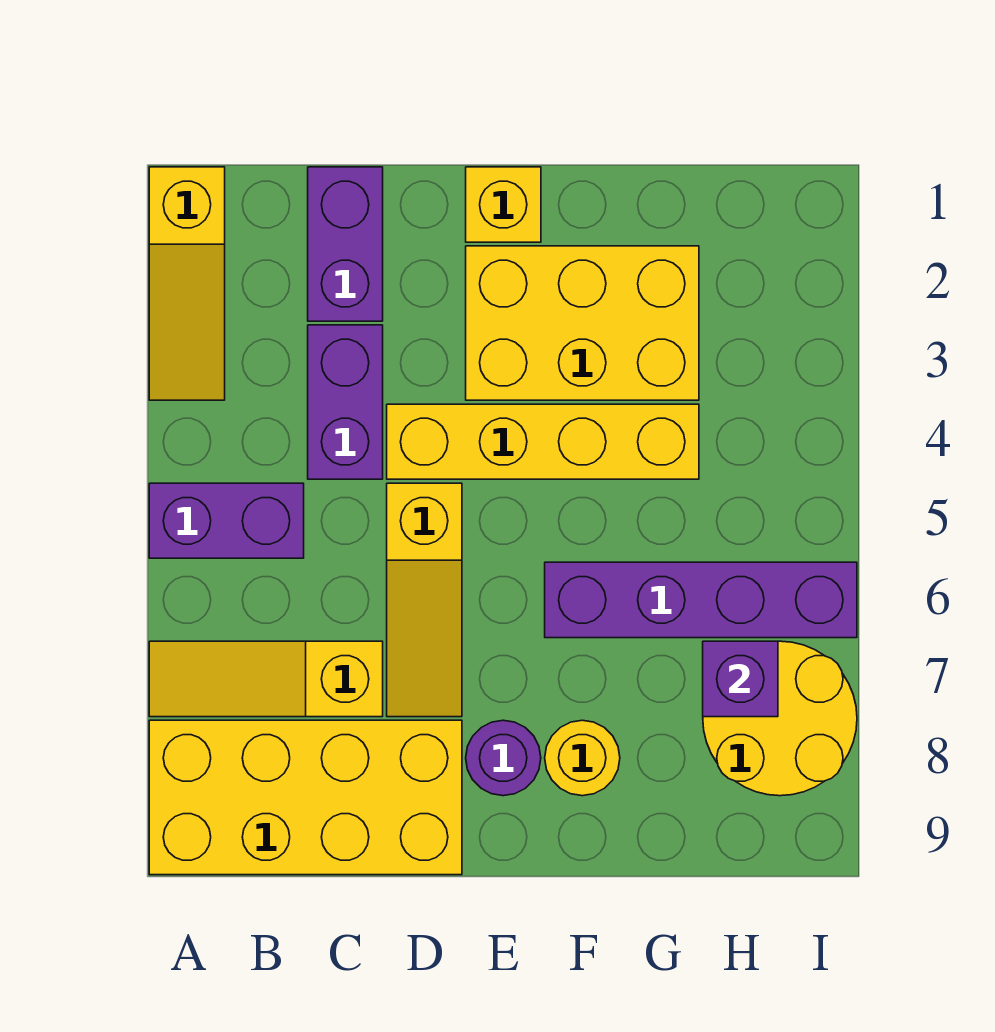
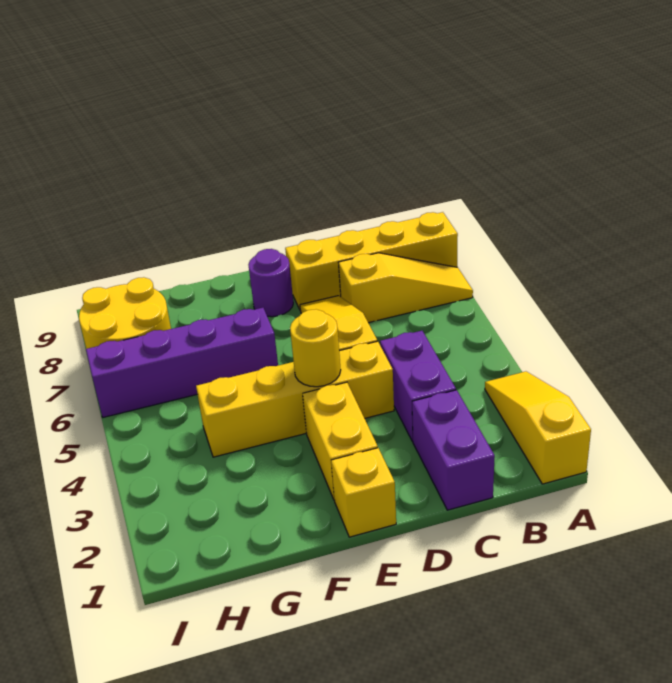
purple 1x2 brick [149,483,304,558] -> none
yellow 2x4 brick [149,720,462,875] -> yellow 1x4 brick [285,212,458,309]
yellow 2x3 brick [466,246,699,400] -> yellow 1x2 brick [303,382,378,499]
yellow 1x1 round brick [545,720,620,796] -> yellow 1x1 round brick moved to [290,309,341,387]
purple 1x1 brick [703,641,778,717] -> none

